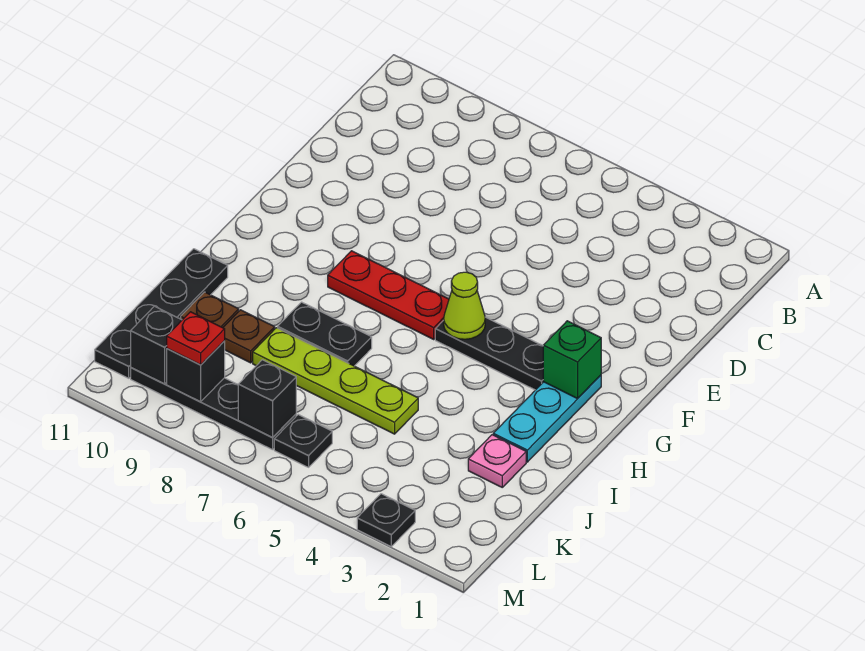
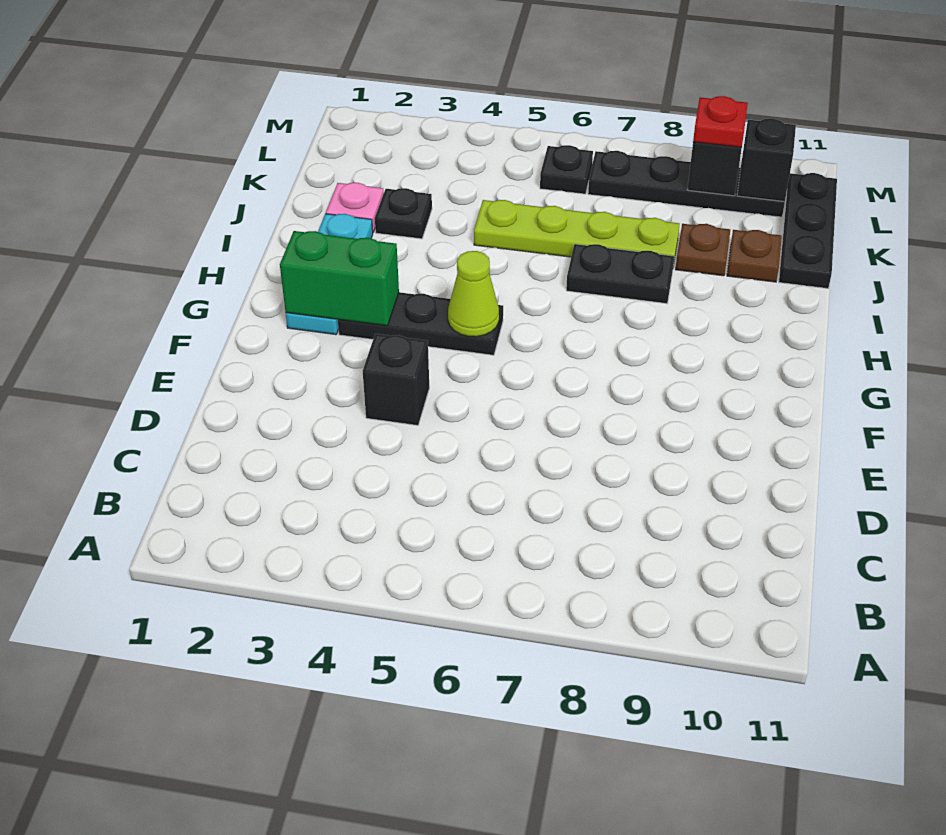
green 1x1 brick [543,321,601,398] -> green 1x2 brick [280,231,399,326]
red 1x3 plate [328,251,449,339] -> none
black 1x4 plate [95,249,228,378] -> black 1x3 plate [779,173,837,288]
black 1x1 brick [238,360,296,438] -> black 1x1 brick moved to [363,334,429,425]
black 1x1 plate [357,494,415,546] -> black 1x1 plate moved to [375,188,432,239]

